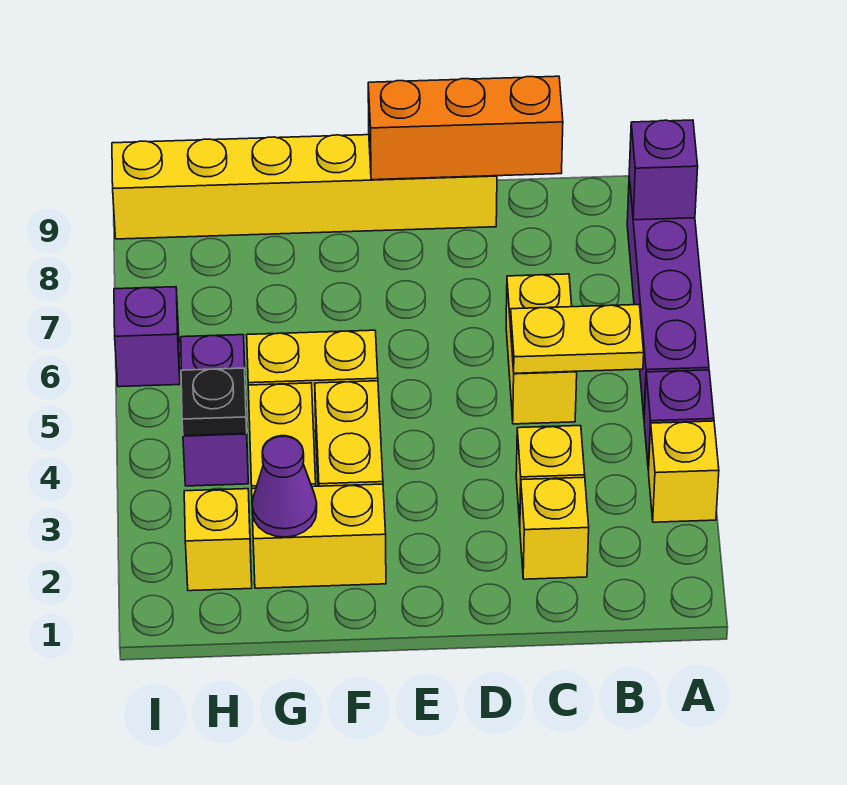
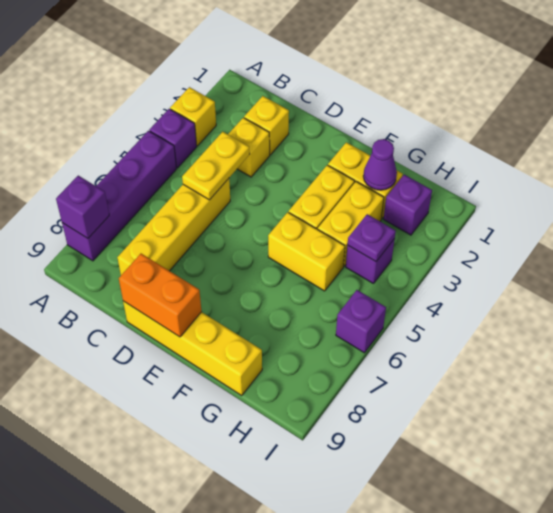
yellow 1x2 plate [510,305,644,373] -> yellow 1x2 plate turned to [182,132,250,200]
yellow 1x2 brick [506,274,577,424] -> yellow 1x4 brick [117,179,230,275]
orange 1x3 brick [368,76,563,180] -> orange 1x2 brick [119,254,202,337]
yellow 1x6 brick [112,135,497,239] -> yellow 1x4 brick [123,301,262,395]
yellow 1x1 brick [184,489,252,591] -> purple 1x1 brick [384,175,432,235]
purple 1x2 brick [181,335,248,486] -> purple 1x1 brick [346,239,395,284]
black 1x1 plate [181,368,247,436] -> purple 1x1 plate [348,214,396,262]

